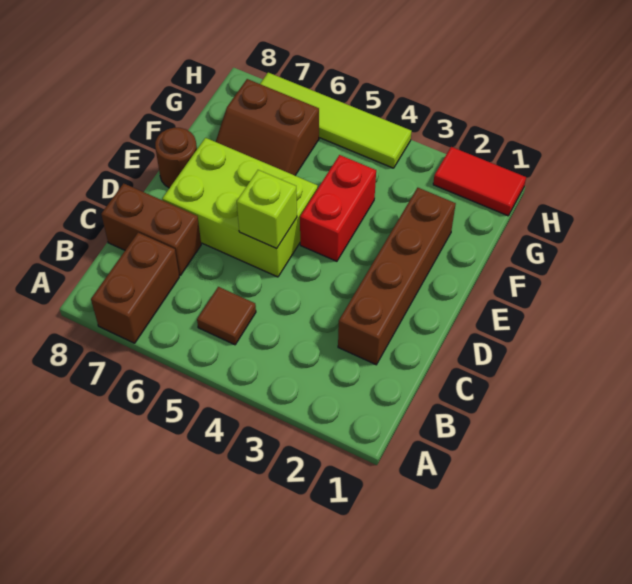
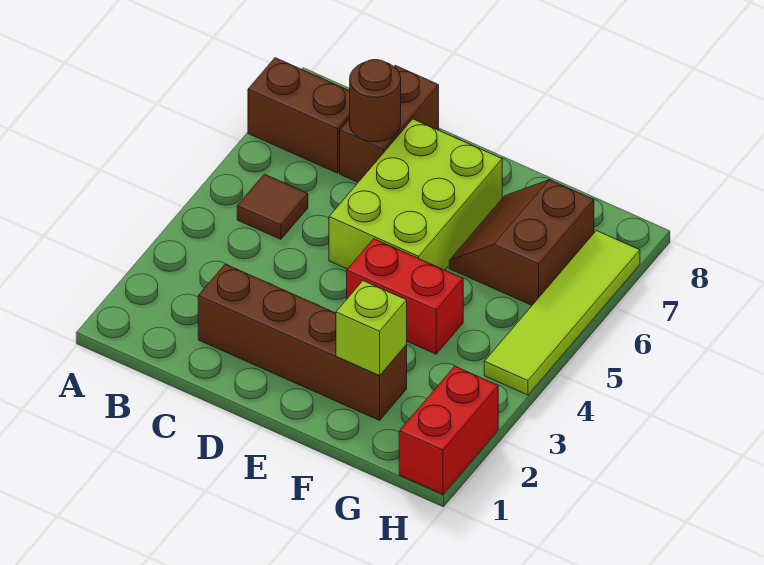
lime 1x1 brick [237,170,297,248] -> lime 1x1 brick moved to [336,281,407,376]
brown 1x1 round brick [155,128,197,188] -> brown 1x1 round brick moved to [350,60,401,142]
red 1x2 tile [433,147,526,216] -> red 1x2 brick [399,366,498,494]

